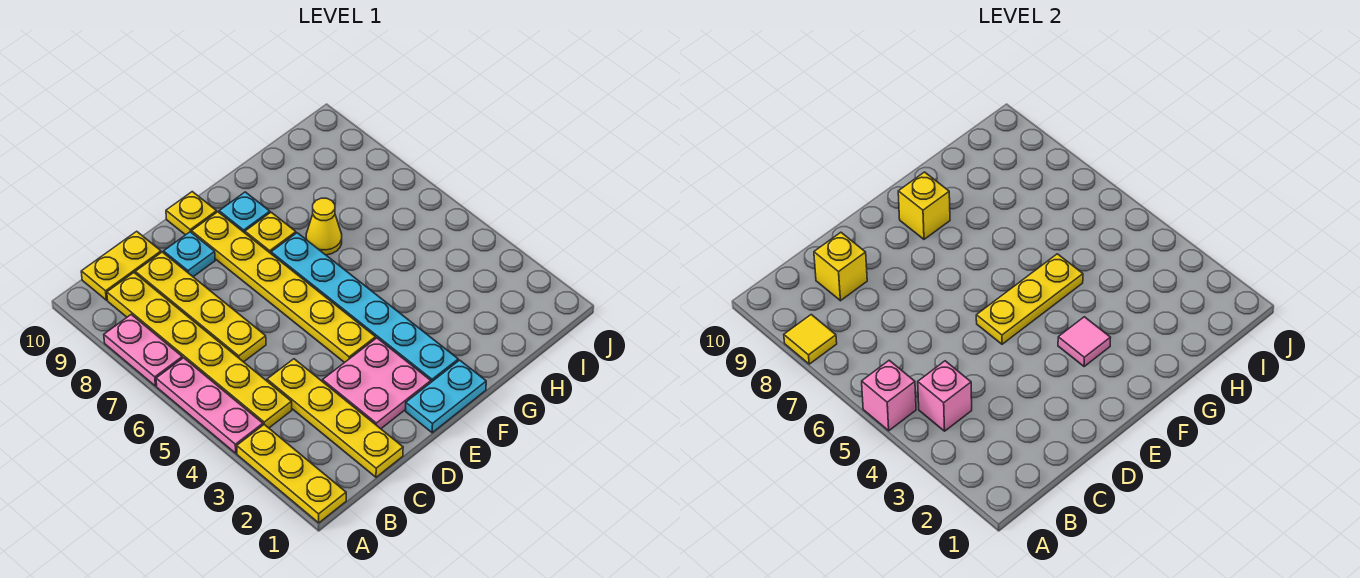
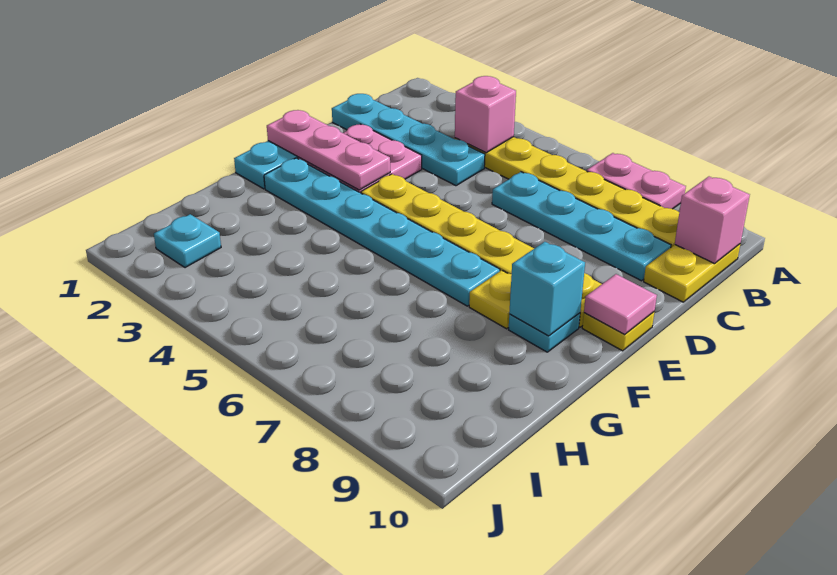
yellow 1x3 plate [237,425,346,523] -> none
pink 1x3 plate [156,358,263,453] -> pink 1x3 plate moved to [267,110,390,190]
pink 1x1 brick [862,360,916,431] -> pink 1x1 brick moved to [675,177,750,264]
yellow 1x1 tile [784,315,837,364] -> none
yellow 1x4 plate [267,359,403,477] -> cyan 1x4 plate [332,94,485,186]
yellow 1x4 plate [135,252,266,362] -> cyan 1x4 plate [492,172,671,281]
yellow 1x1 brick [814,232,867,301] -> none
cyan 1x1 plate [164,232,215,277] -> cyan 1x1 plate moved to [154,214,221,268]
yellow 1x3 plate [976,254,1083,344] -> none
pink 1x1 tile [1058,317,1111,366] -> pink 1x1 tile moved to [584,274,657,334]
yellow 1x1 brick [898,172,950,239] -> cyan 1x1 brick [509,242,585,336]
yellow 1x1 cone [306,198,342,255] -> none

